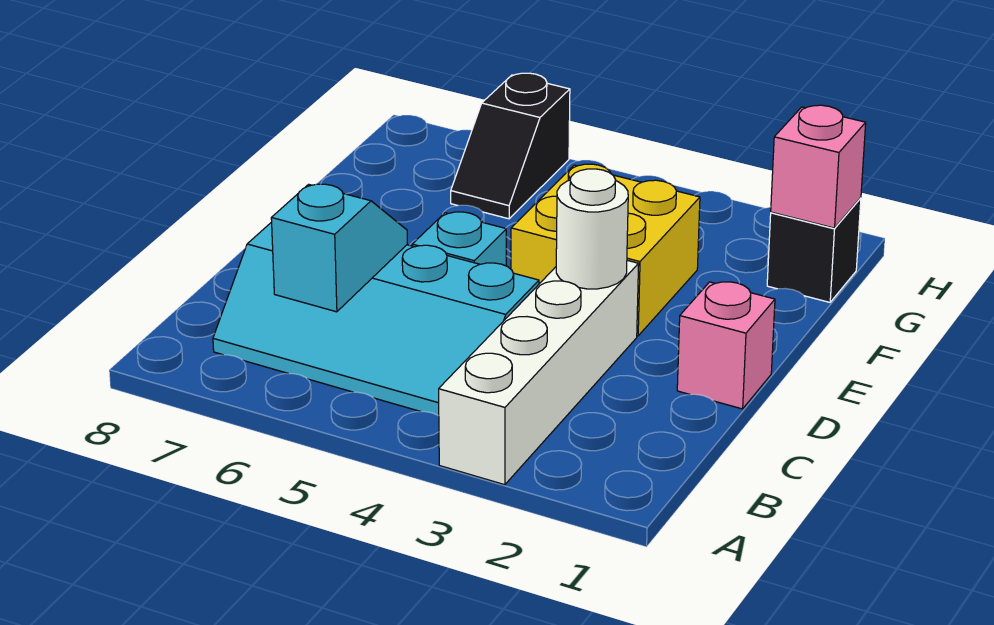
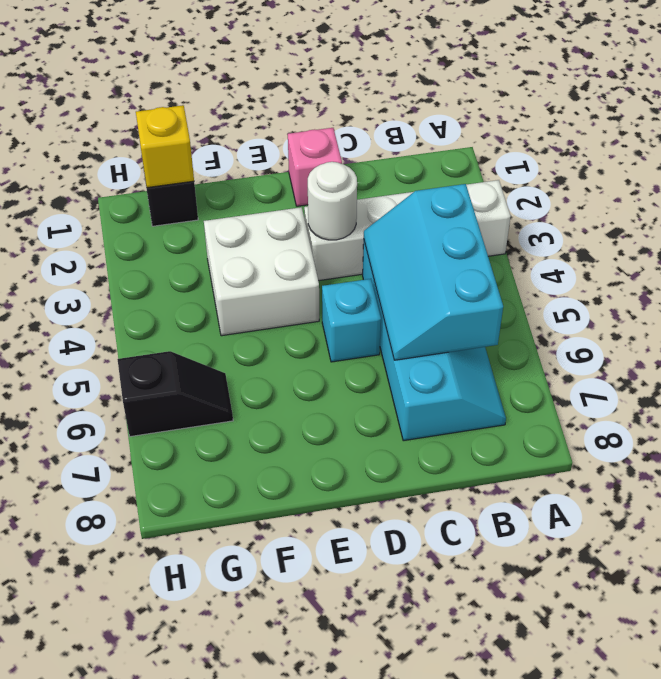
cyan 1x2 slope [271,184,407,312] -> cyan 2x3 slope [364,184,503,360]
yellow 2x2 brick [511,164,700,336] -> white 2x2 brick [204,207,319,336]
pink 1x1 brick [771,105,866,228] -> yellow 1x1 brick [136,105,194,188]

